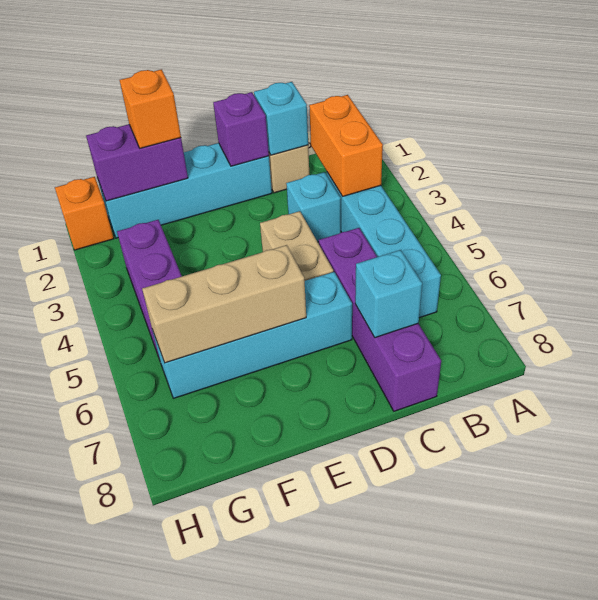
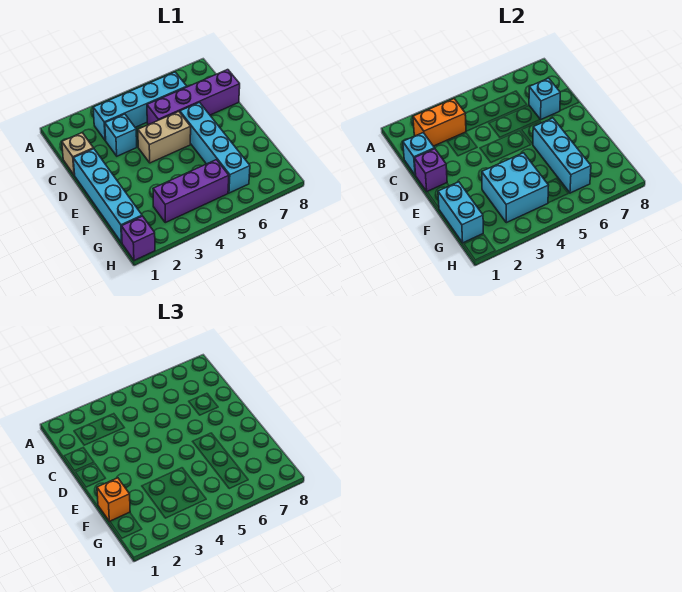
tan 1x3 brick [142,245,306,363] -> cyan 1x3 brick [533,118,591,193]
purple 1x2 brick [86,124,188,201] -> cyan 1x2 brick [438,182,483,243]
none -> cyan 2x2 brick [482,153,549,223]
orange 1x1 brick [55,177,114,250] -> purple 1x1 brick [122,216,155,261]

